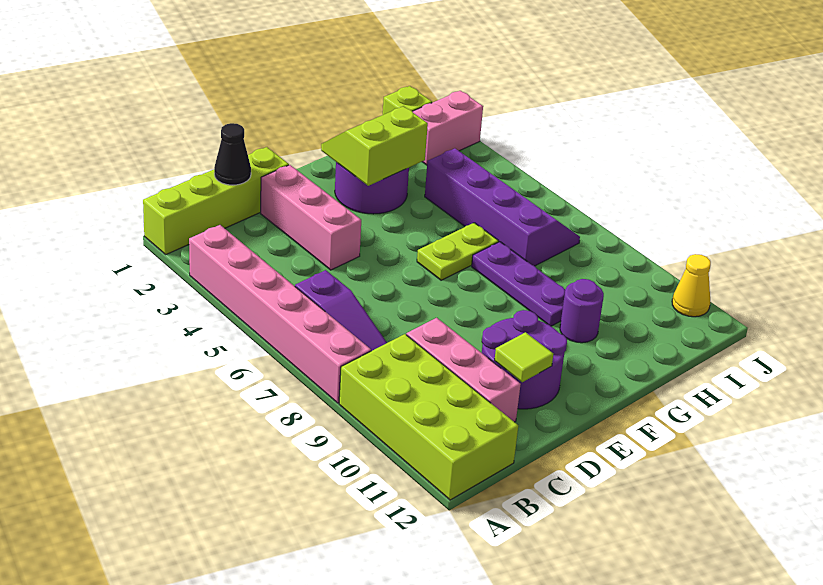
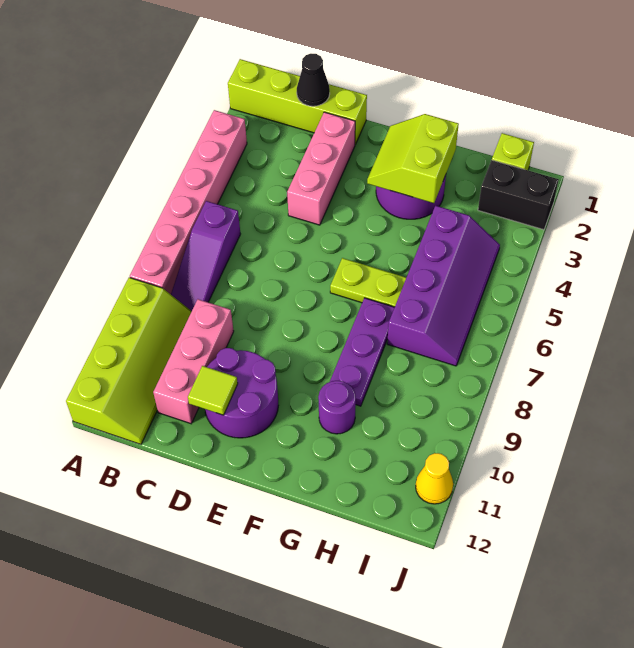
lime 2x4 brick [339,334,518,500] -> lime 2x4 slope [66,278,192,444]
lime 2x2 slope [321,106,428,186] -> lime 2x2 slope turned to [367,114,459,203]
pink 1x2 brick [412,91,483,165] -> black 1x2 brick [478,160,559,230]

